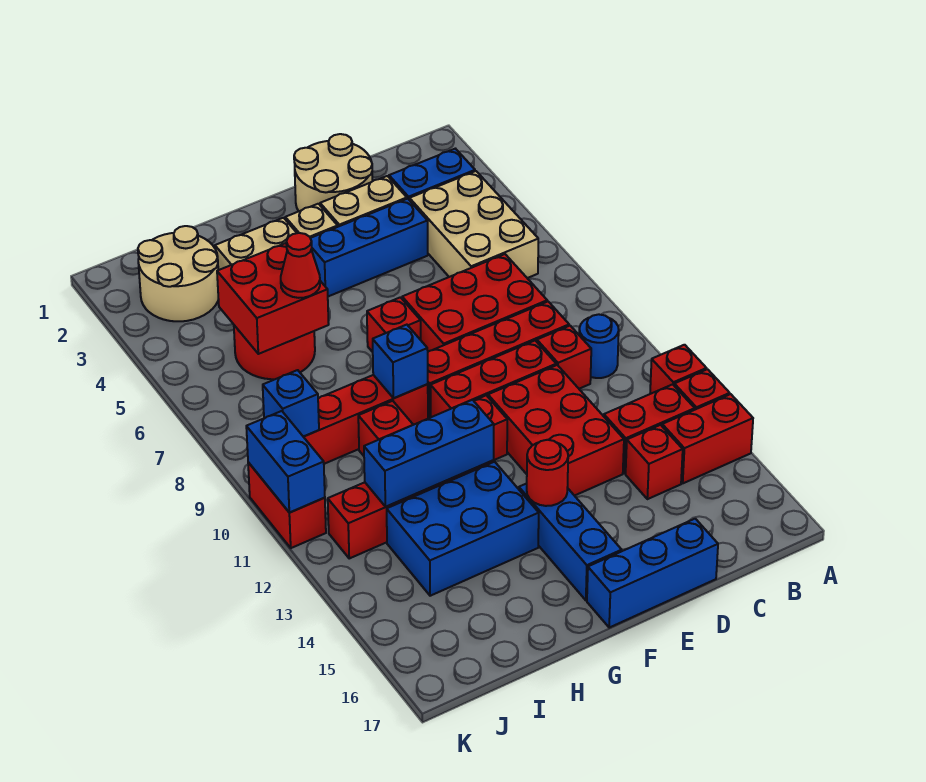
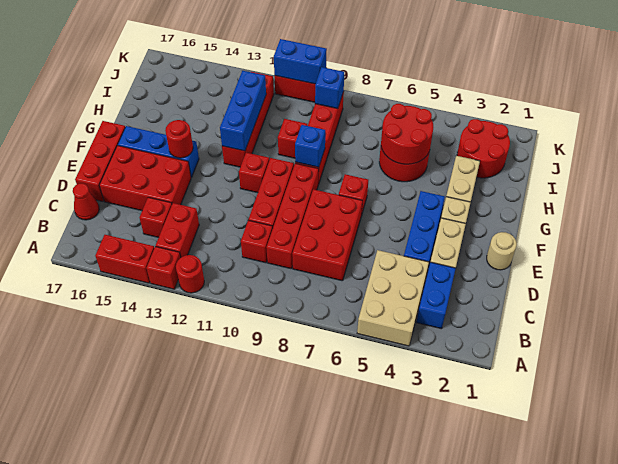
red 1x1 brick [650,345,706,394] -> red 1x1 round brick [176,255,204,293]
red 1x2 brick [662,394,753,483] -> red 1x2 brick turned to [95,235,154,283]
tan 2x3 brick [409,171,538,278] -> tan 2x3 brick turned to [357,250,429,346]
blue 1x1 round brick [579,314,619,378] -> none
tan 2x2 round brick [294,134,372,211] -> tan 1x1 round brick [487,232,517,270]
red 2x3 brick [488,365,624,496] -> red 2x3 brick moved to [99,146,191,211]
blue 1x3 brick [587,519,718,628] -> red 1x3 brick [75,121,125,201]
blue 2x3 brick [387,462,539,596] -> none
red 2x2 brick [217,243,329,354] -> red 2x2 round brick [381,104,433,164]
red 1x1 cone [281,233,320,298] -> red 1x1 cone moved to [73,184,99,220]
tan 2x2 round brick [138,226,219,321] -> red 2x2 round brick [457,119,510,178]

